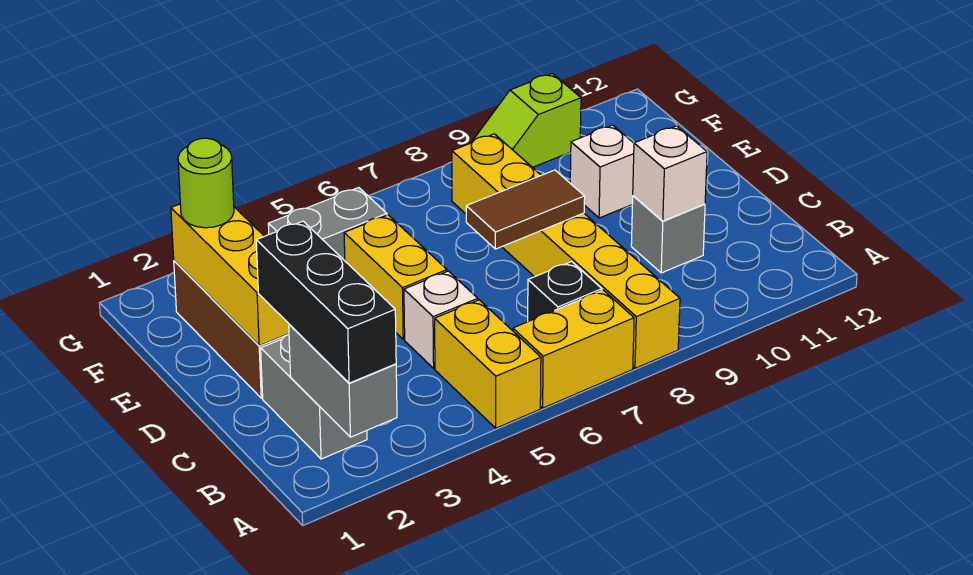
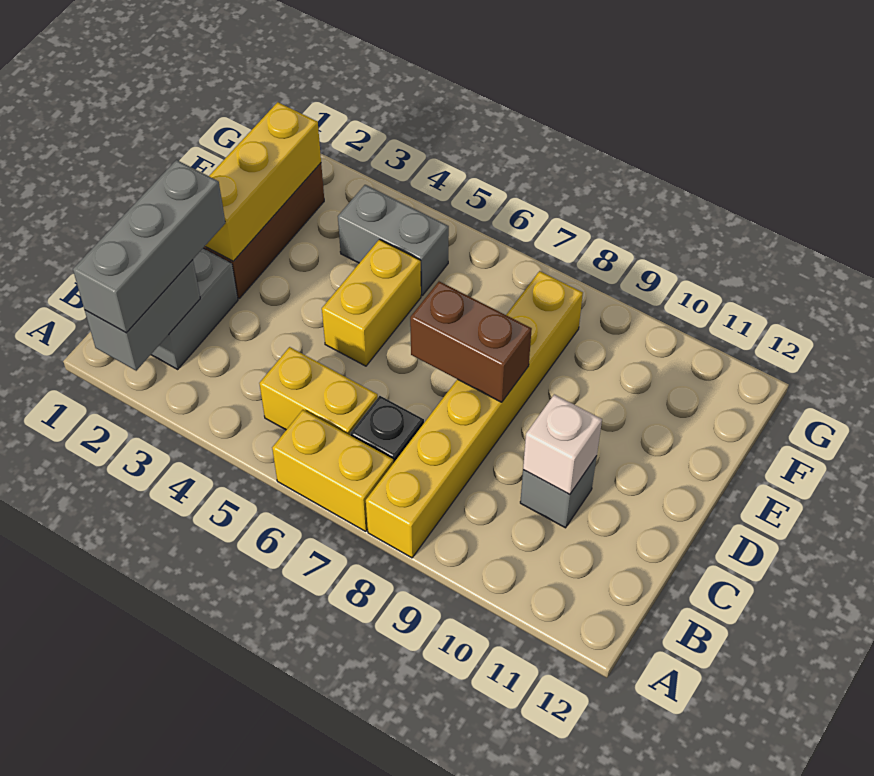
black 1x3 brick [256,221,396,383] -> grey 1x3 brick [73,160,225,333]
yellow 1x2 brick [435,300,541,428] -> yellow 1x2 brick turned to [259,347,378,435]
white 1x1 brick [404,271,478,368] -> none
brown 1x2 tile [466,170,585,249] -> brown 1x2 brick [410,281,532,402]
white 1x1 brick [570,125,634,218] -> none
lime 1x1 round brick [178,138,234,228] -> none
lime 1x2 slope [471,74,581,167] -> none

